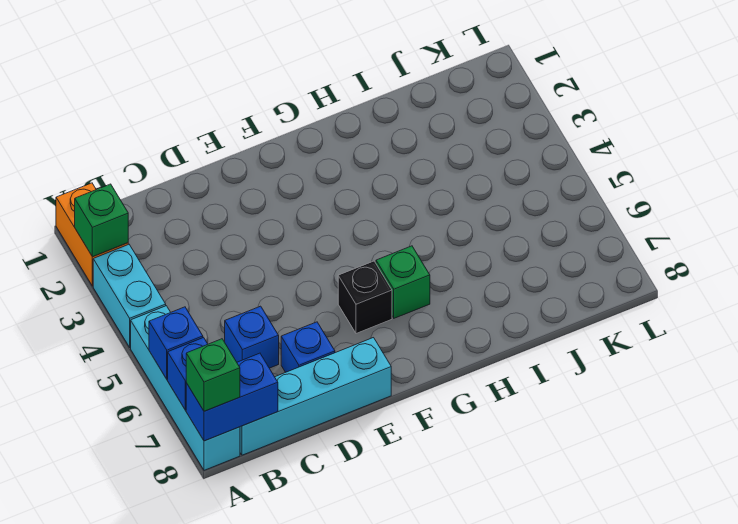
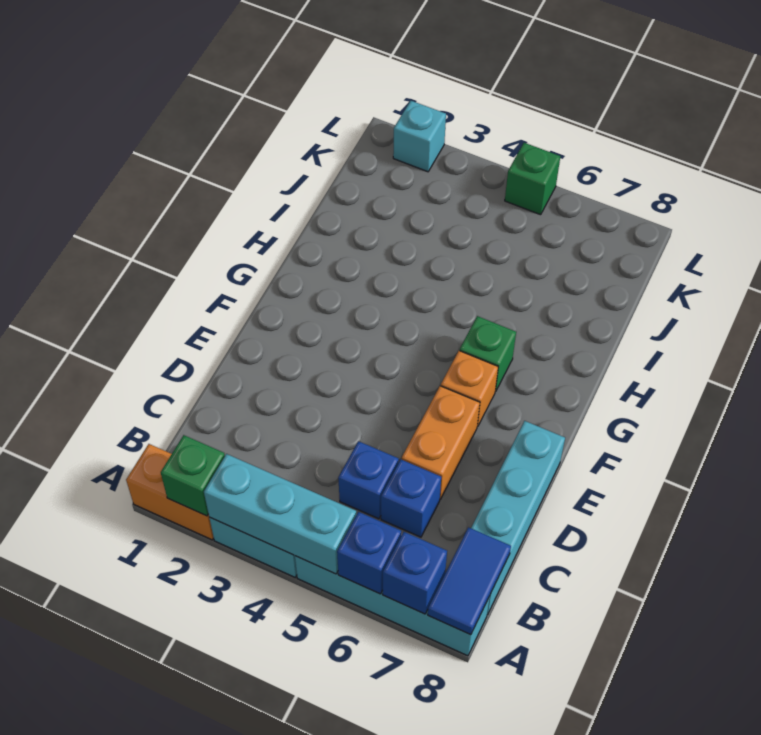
none -> cyan 1x3 brick [204,454,356,574]
blue 1x2 brick [186,353,278,441] -> blue 1x2 tile [428,527,511,635]
green 1x1 brick [186,339,240,411] -> green 1x1 brick moved to [505,143,560,215]
none -> orange 1x2 brick [402,386,480,499]
blue 1x1 brick [281,322,335,372] -> blue 1x1 brick moved to [338,441,399,519]
black 1x1 brick [338,261,392,334] -> orange 1x1 brick [441,351,498,427]
none -> cyan 1x1 brick [393,101,446,172]

